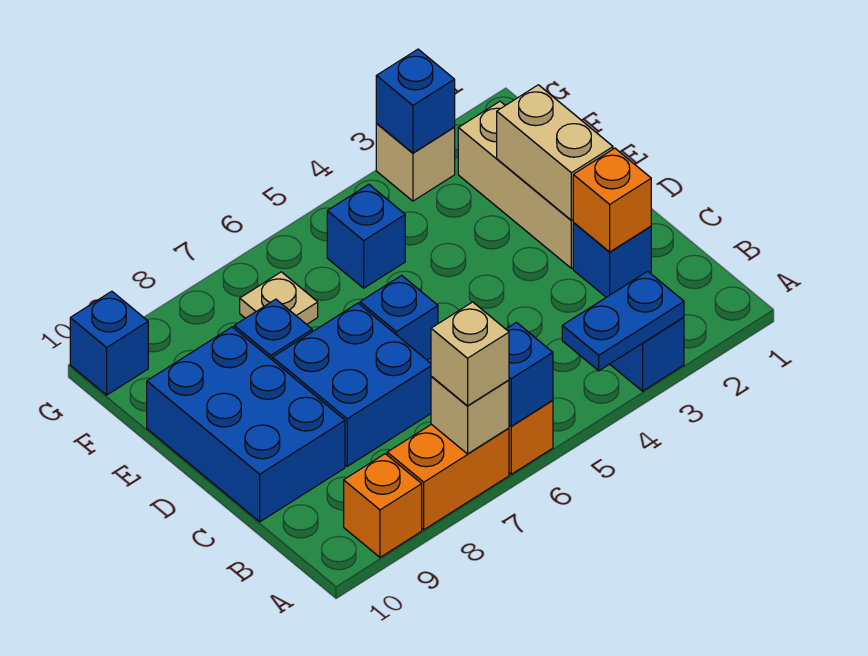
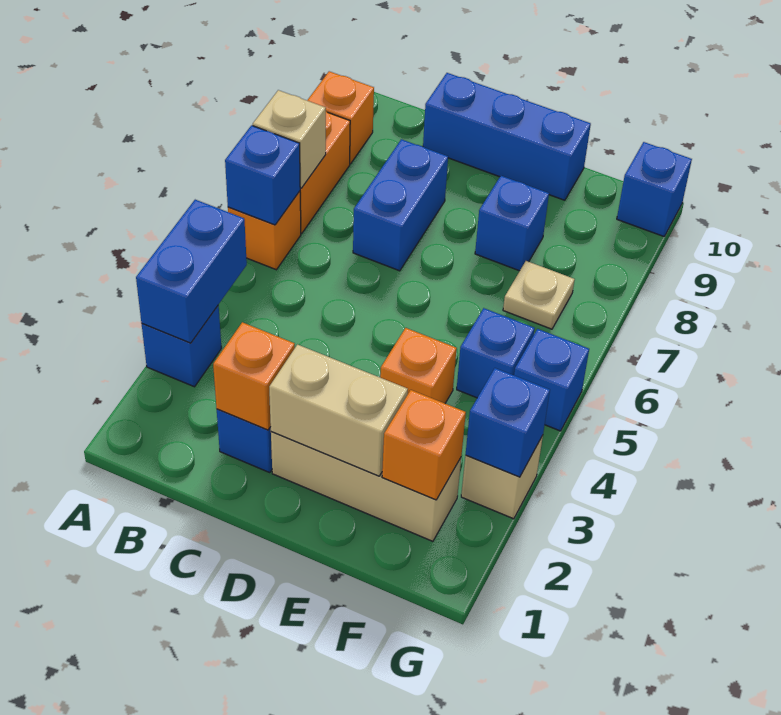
blue 1x2 plate [562,271,684,371] -> blue 1x2 brick [136,200,247,343]
tan 1x1 brick [431,302,509,406] -> none
blue 2x2 brick [273,303,431,466] -> blue 1x2 brick [353,139,448,271]
blue 2x3 brick [147,327,345,522] -> blue 1x3 brick [423,73,591,200]
blue 1x1 brick [360,275,438,360] -> blue 1x1 brick moved to [514,329,589,431]
none -> orange 1x1 brick [380,328,457,403]
none -> orange 1x1 brick [382,390,466,500]

